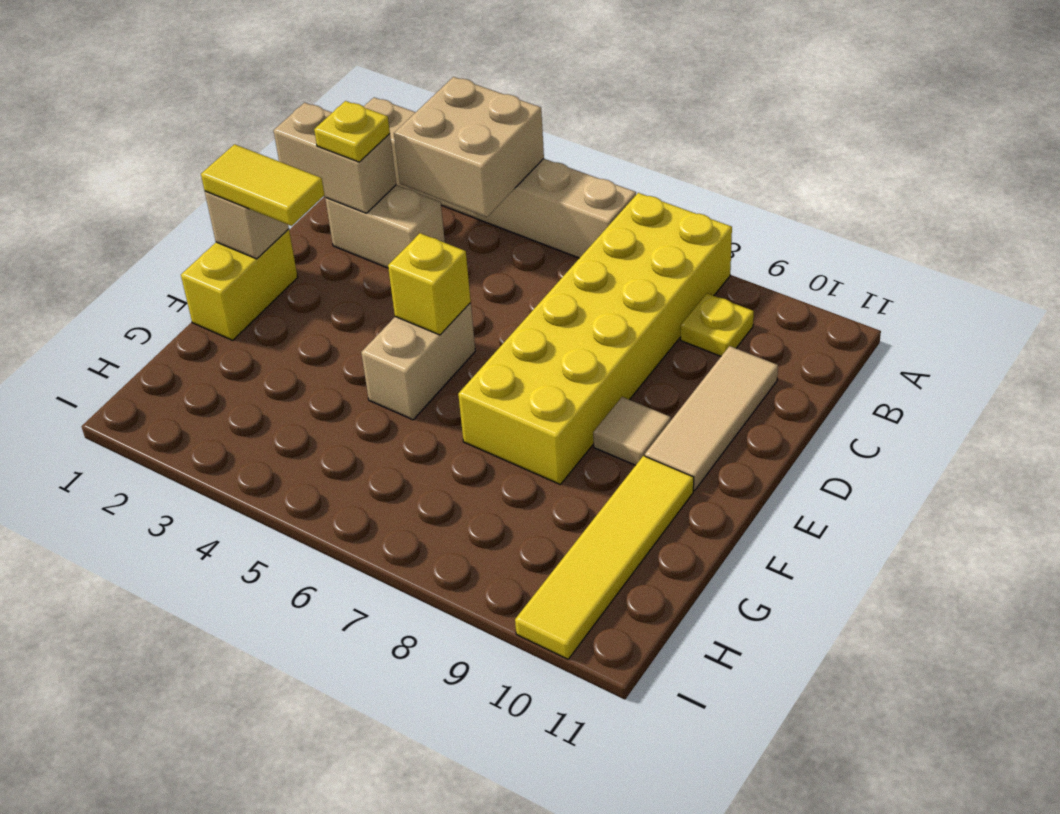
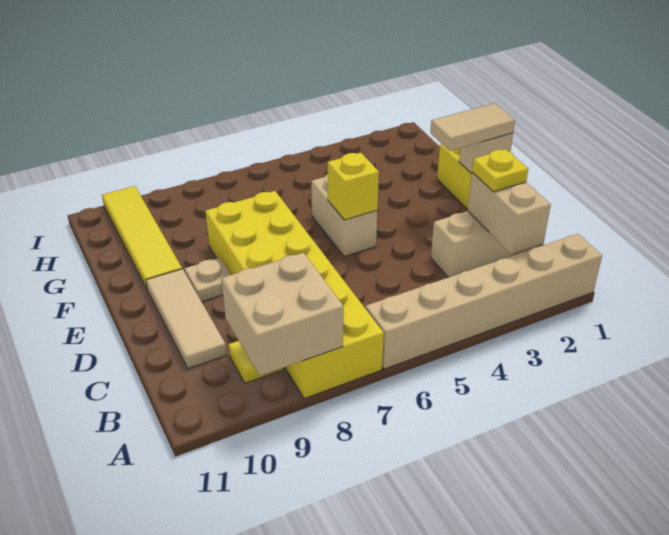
tan 2x2 brick [394,77,544,217] -> tan 2x2 brick moved to [221,253,343,376]
tan 1x2 brick [274,103,396,213] -> tan 1x2 brick turned to [468,172,551,254]
yellow 1x2 tile [201,144,324,226] -> tan 1x2 tile [430,103,515,151]
tan 1x1 tile [593,397,671,465] -> tan 1x1 plate [185,258,231,302]

